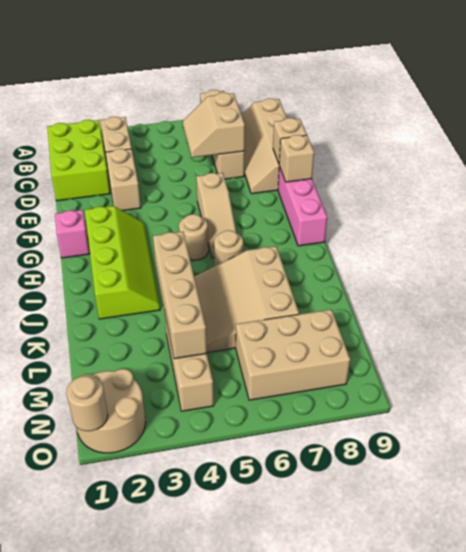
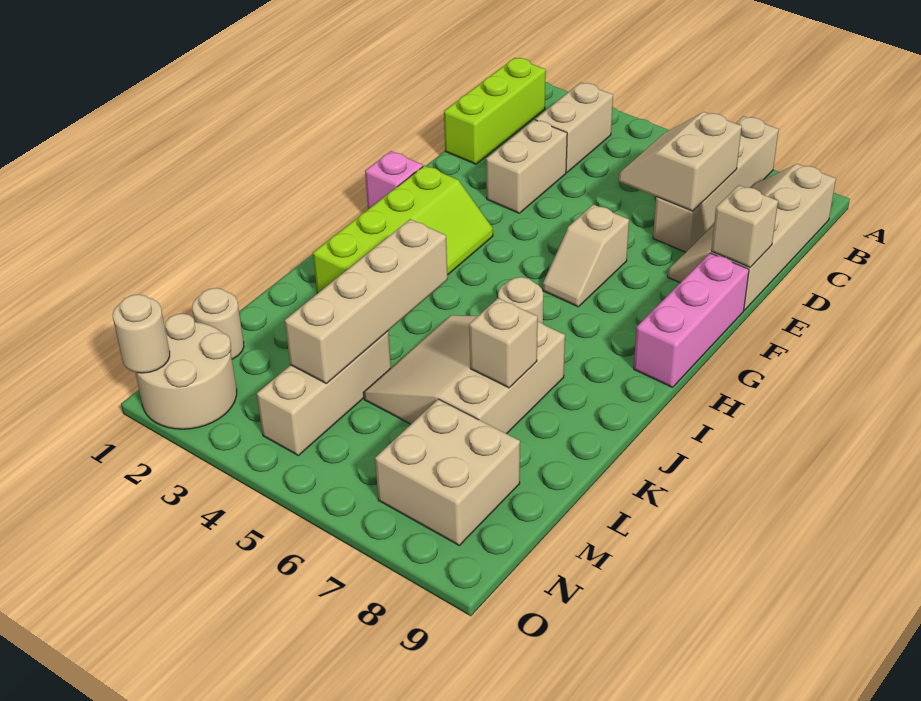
lime 2x3 brick [47,120,110,201] -> lime 1x3 brick [444,58,546,164]
tan 1x3 slope [196,173,236,258] -> tan 1x2 slope [543,205,629,307]
tan 1x1 brick [279,135,314,182] -> tan 1x1 brick moved to [469,298,538,388]
tan 1x1 round brick [179,214,208,260] -> tan 1x1 round brick moved to [192,288,244,359]
tan 2x3 brick [236,309,350,400] -> tan 2x2 brick [375,399,520,545]

